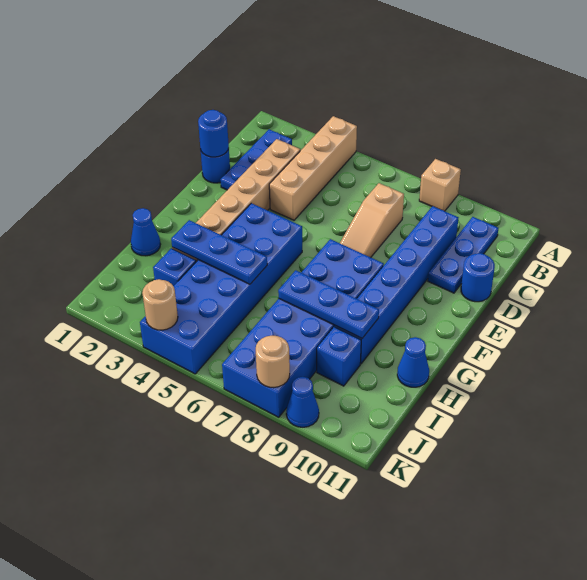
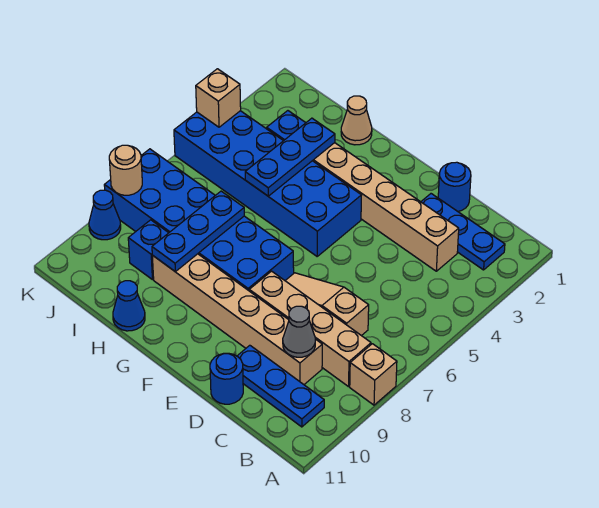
tan 1x4 brick [269,116,357,220] -> tan 1x4 brick moved to [249,271,371,387]
blue 1x6 brick [335,206,458,364] -> tan 1x6 brick [152,254,322,384]
none -> grey 1x1 cone [283,306,315,357]
blue 1x1 round brick [198,110,229,157] -> none
blue 1x1 cone [131,208,161,256] -> tan 1x1 cone [341,96,372,145]
tan 1x1 round brick [142,279,178,330] -> tan 1x1 brick [196,69,241,127]

